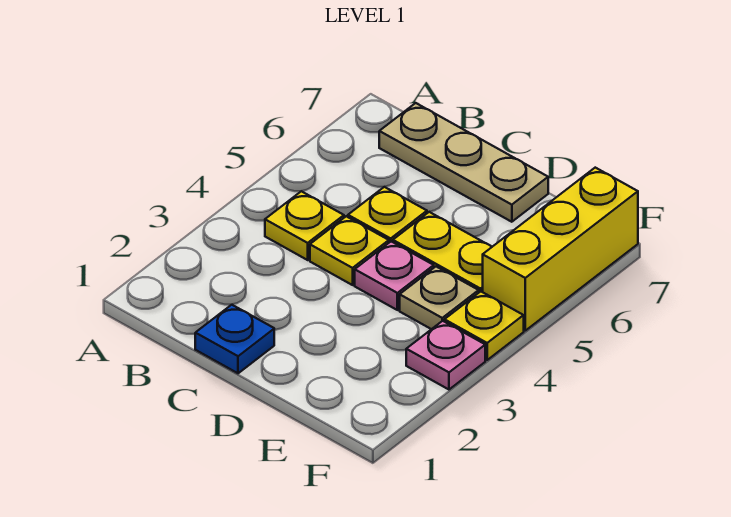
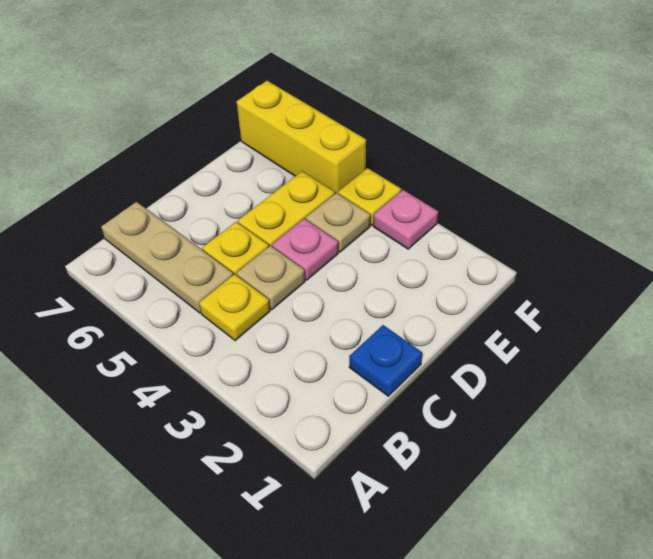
tan 1x3 plate [379,103,548,222] -> tan 1x3 plate turned to [101,202,233,313]
yellow 1x1 plate [310,216,389,285] -> tan 1x1 plate [236,246,305,310]

